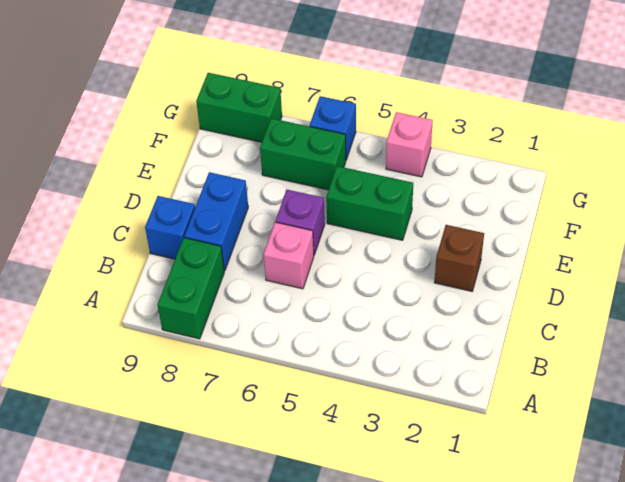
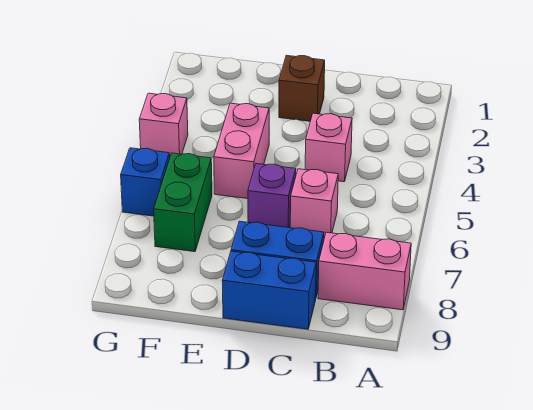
green 1x2 brick [158,238,224,339] -> pink 1x2 brick [318,232,411,310]
none -> pink 1x1 brick [305,113,352,182]
blue 1x1 brick [145,196,195,259] -> blue 1x2 brick [222,251,316,329]
green 1x2 brick [326,166,413,240] -> pink 1x2 brick [214,103,269,199]
green 1x2 brick [196,73,282,142] -> none

